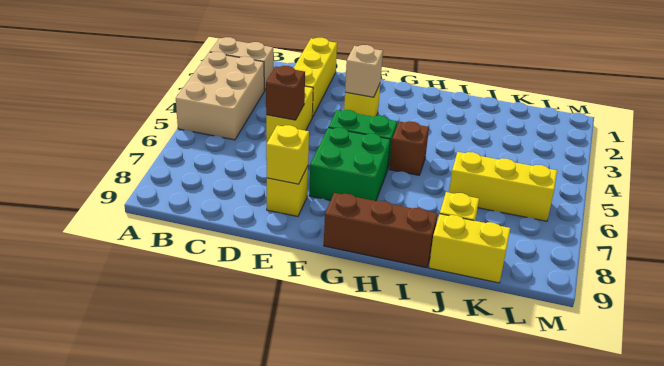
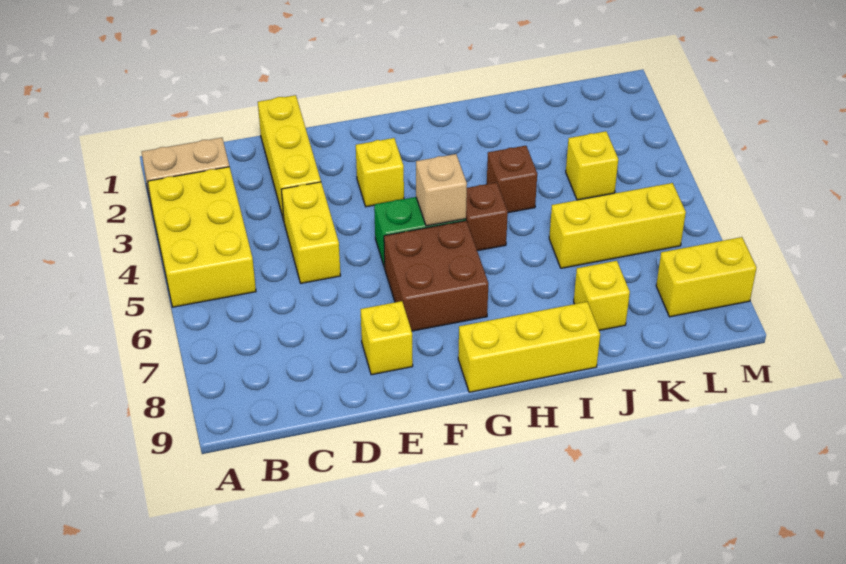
tan 2x3 brick [176,51,264,140] -> yellow 2x3 brick [148,167,256,307]
brown 1x1 brick [266,66,305,120] -> brown 1x1 brick moved to [487,146,537,213]
yellow 1x1 brick [266,125,309,184] -> yellow 1x1 brick moved to [566,131,618,200]
tan 1x1 brick [345,45,383,97] -> tan 1x1 brick moved to [416,154,467,226]
green 2x2 brick [309,128,390,201] -> brown 2x2 brick [384,221,488,331]
brown 1x3 brick [324,193,438,268] -> yellow 1x3 brick [458,302,600,392]
yellow 1x2 brick [429,214,510,283] -> yellow 1x2 brick moved to [656,237,756,317]

